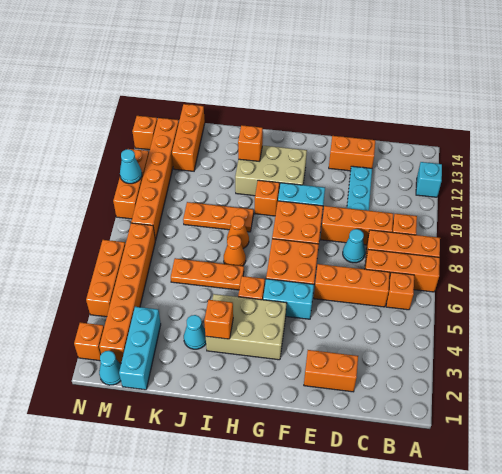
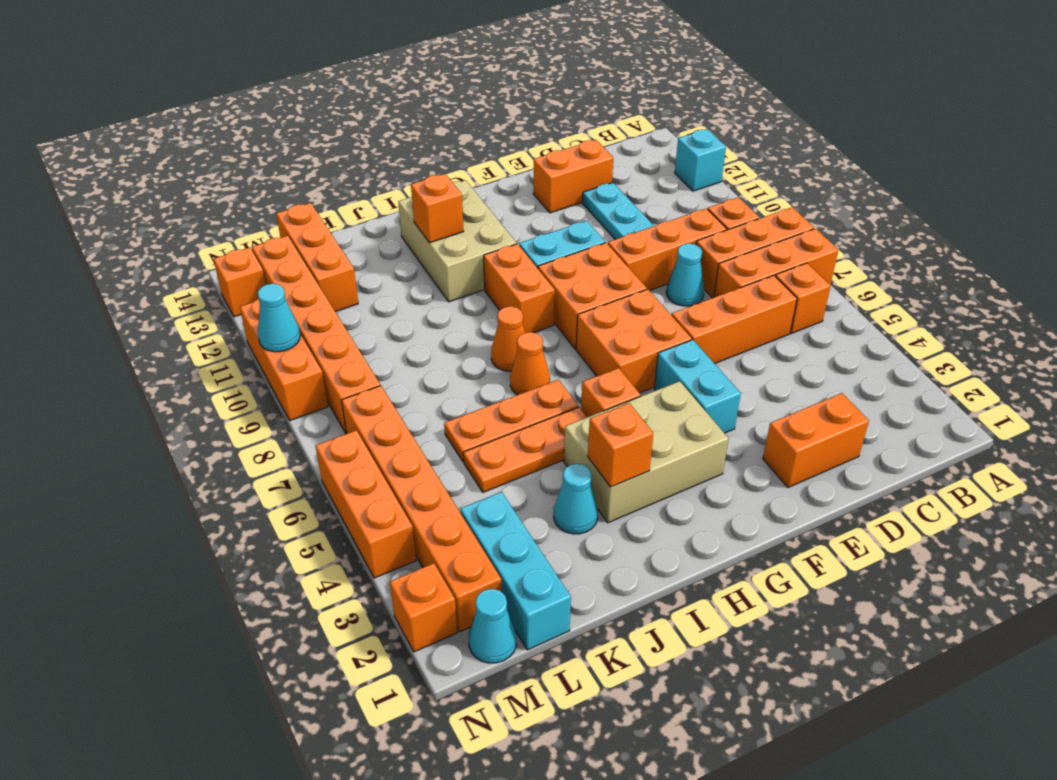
cyan 1x2 brick [263,279,314,319] -> cyan 1x2 brick turned to [654,340,741,433]
tan 2x3 brick [235,145,307,196] -> tan 2x3 brick turned to [398,180,517,302]
orange 1x1 brick [255,180,279,216] -> orange 1x2 brick [484,244,555,333]
orange 1x3 plate [183,202,254,232] -> orange 1x3 plate moved to [463,407,587,492]

